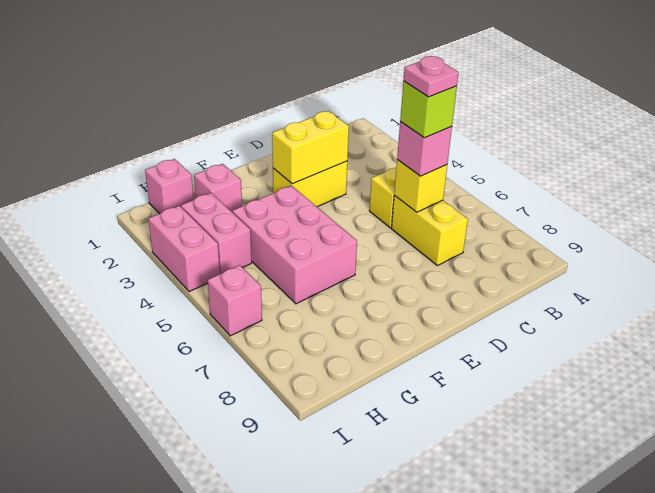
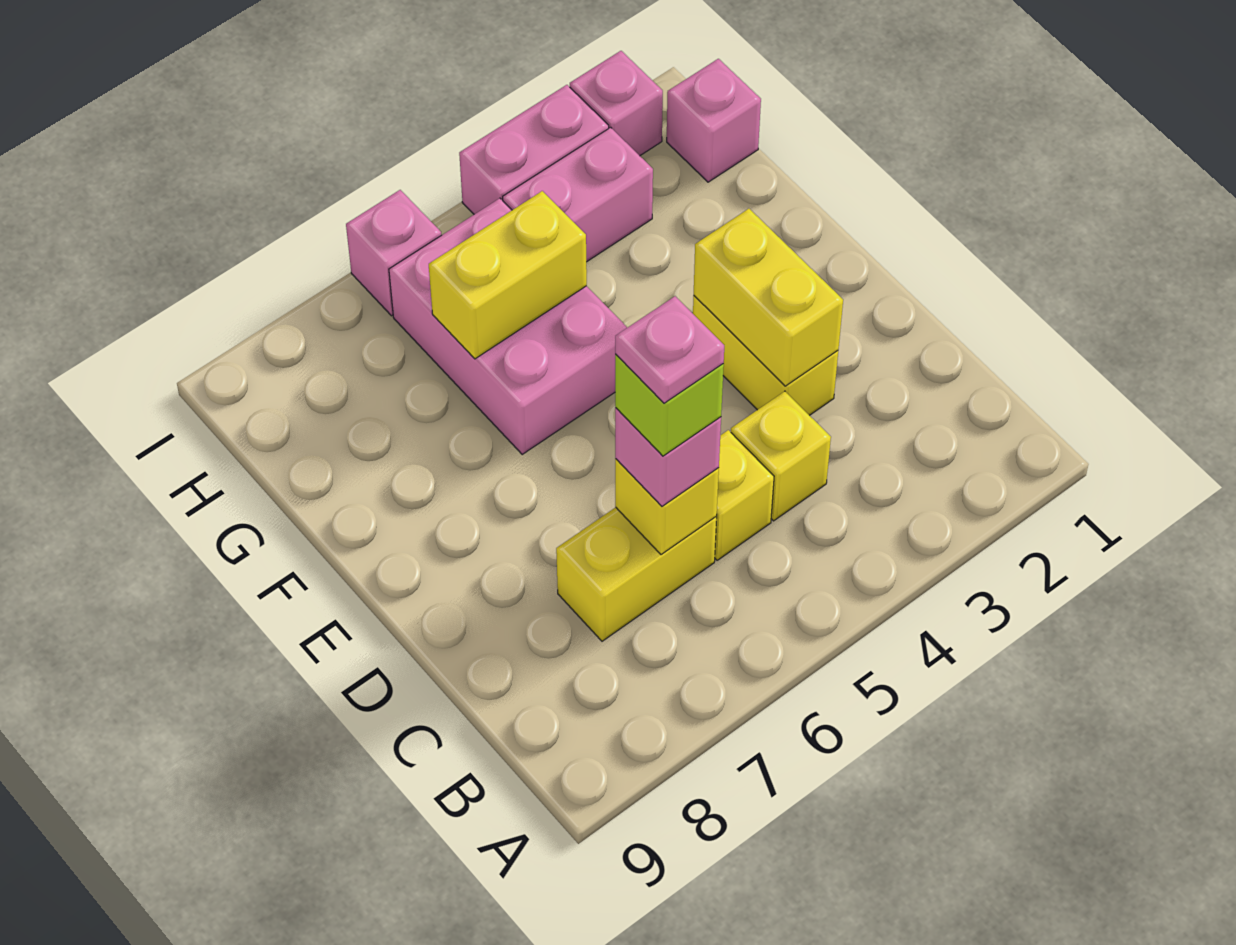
none -> yellow 1x1 brick [731,391,831,521]
pink 2x3 brick [232,186,357,304] -> pink 2x3 brick turned to [389,198,627,454]
pink 1x1 brick [194,164,242,212] -> pink 1x1 brick moved to [570,51,663,156]
none -> yellow 1x2 brick [429,191,587,359]

